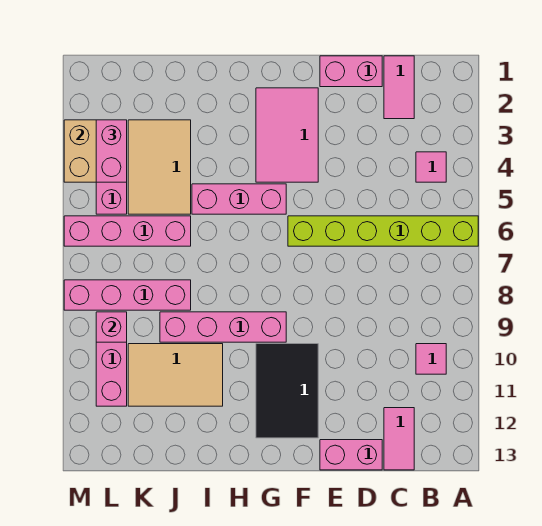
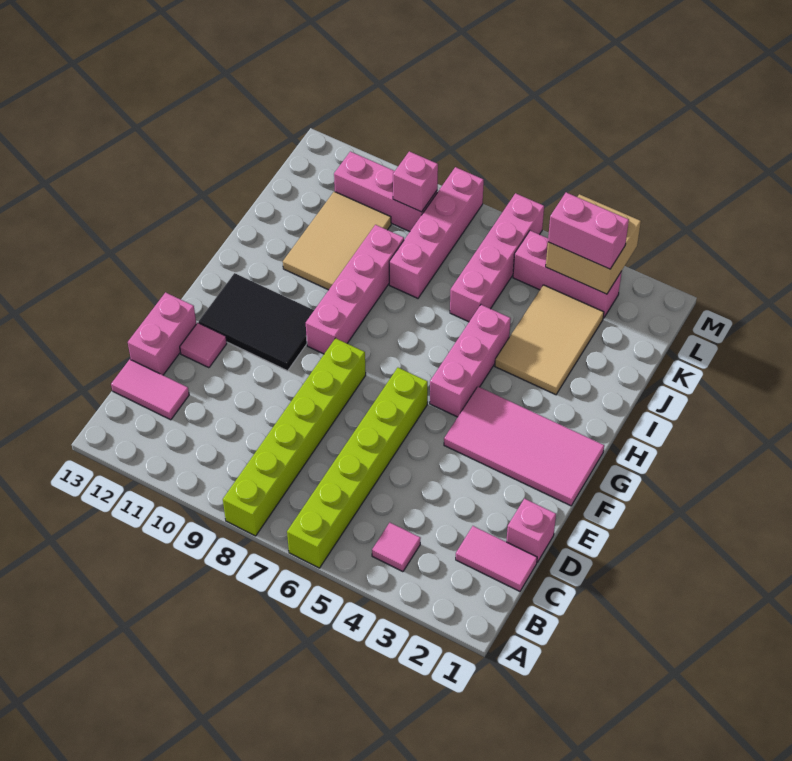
none -> lime 1x6 brick [223,338,366,536]
pink 1x1 tile [416,344,446,374] -> pink 1x1 tile moved to [180,323,227,368]
pink 1x2 brick [320,56,382,87] -> pink 1x1 brick [506,499,556,562]
pink 2x3 tile [256,88,318,182] -> pink 2x4 tile [444,387,604,506]
tan 2x3 tile [128,120,191,214] -> tan 2x3 tile turned to [495,285,604,395]

